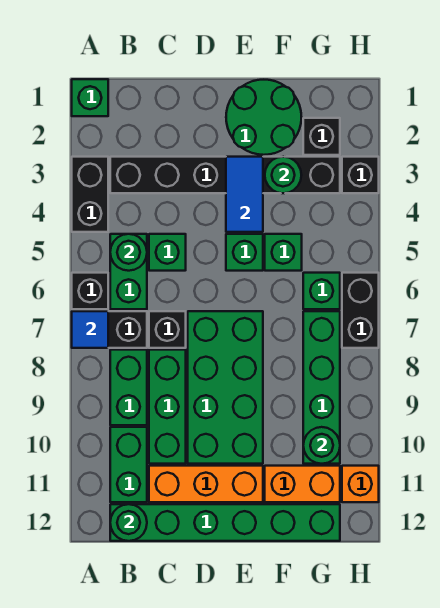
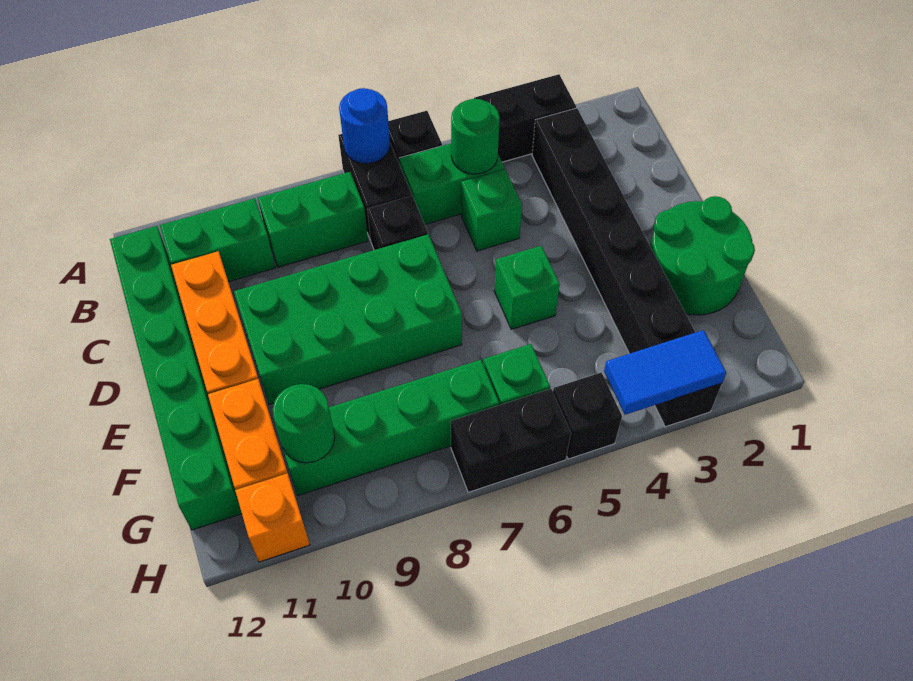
green 1x1 brick [72,79,108,116] -> none
blue 1x1 tile [72,311,108,348] -> blue 1x1 round brick [339,88,390,164]
green 1x1 round brick [110,504,147,541] -> none
green 1x3 brick [149,350,186,464] -> none
blue 1x2 tile [226,157,263,232] -> blue 1x2 tile moved to [604,330,726,415]
green 1x1 round brick [265,157,301,193] -> none
green 1x1 brick [265,234,302,271] -> none
black 1x1 brick [303,118,340,155] -> black 1x1 brick moved to [553,373,622,459]

